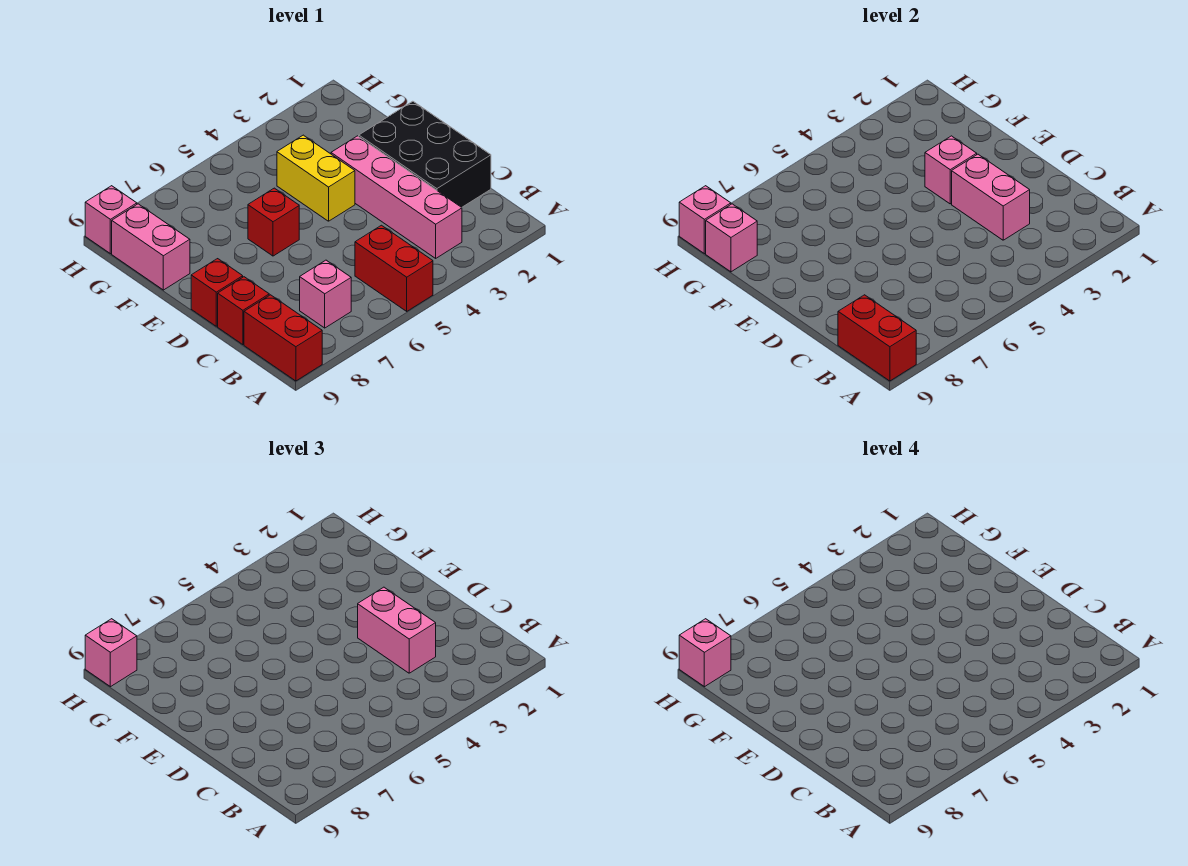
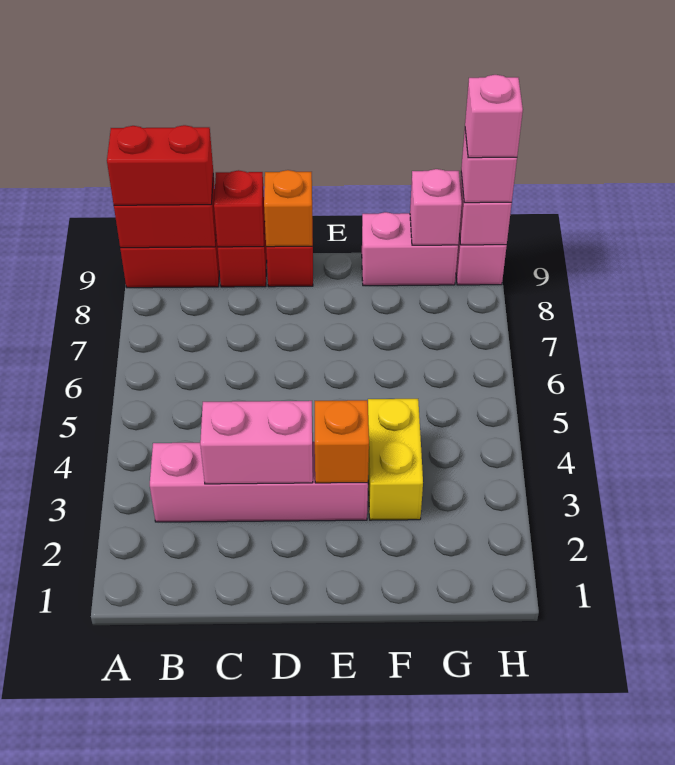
red 1x2 brick [355,225,433,311] -> red 1x2 brick moved to [107,125,213,205]
pink 1x1 brick [300,260,351,328] -> none
black 2x3 brick [359,101,491,207] -> none
pink 1x2 brick [358,587,436,673] -> none
none -> orange 1x1 brick [264,170,312,247]
pink 1x1 brick [925,136,977,204] -> orange 1x1 brick [315,400,369,483]
yellow 1x2 brick [277,135,355,221] -> yellow 1x2 brick turned to [368,399,423,520]
red 1x1 brick [248,188,299,256] -> red 1x1 brick moved to [214,170,265,247]

